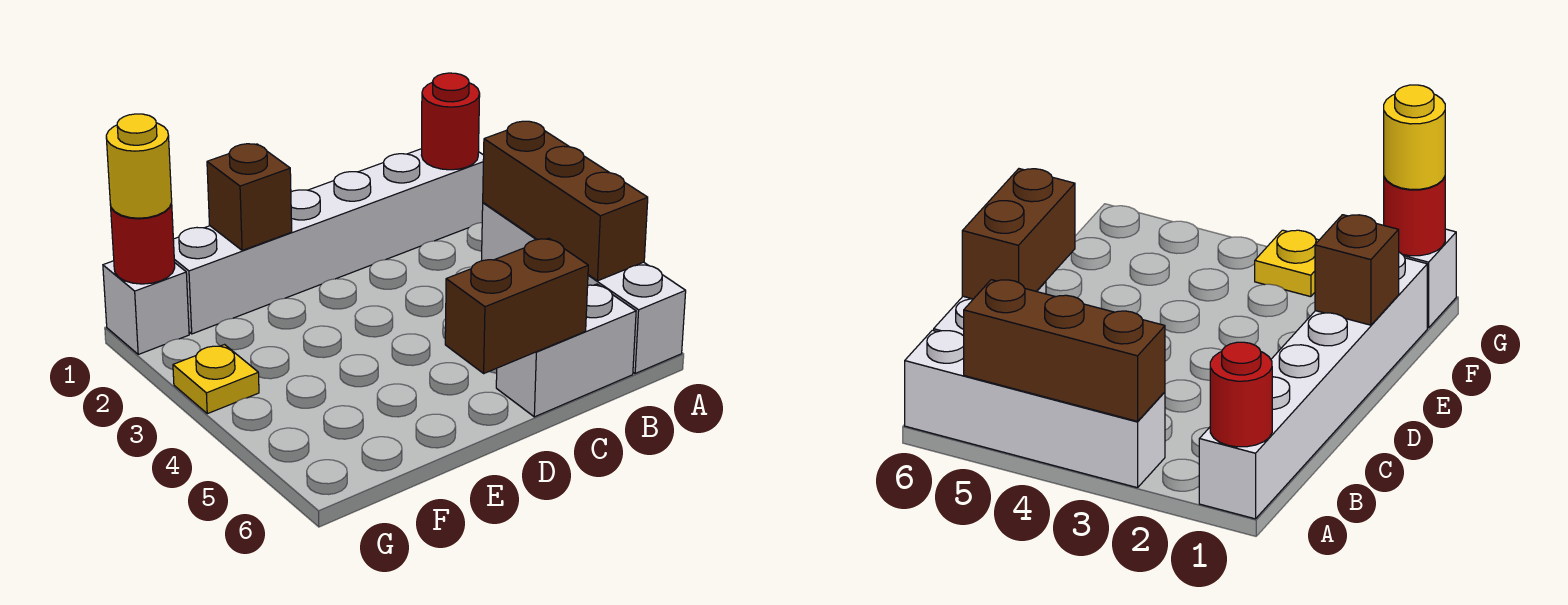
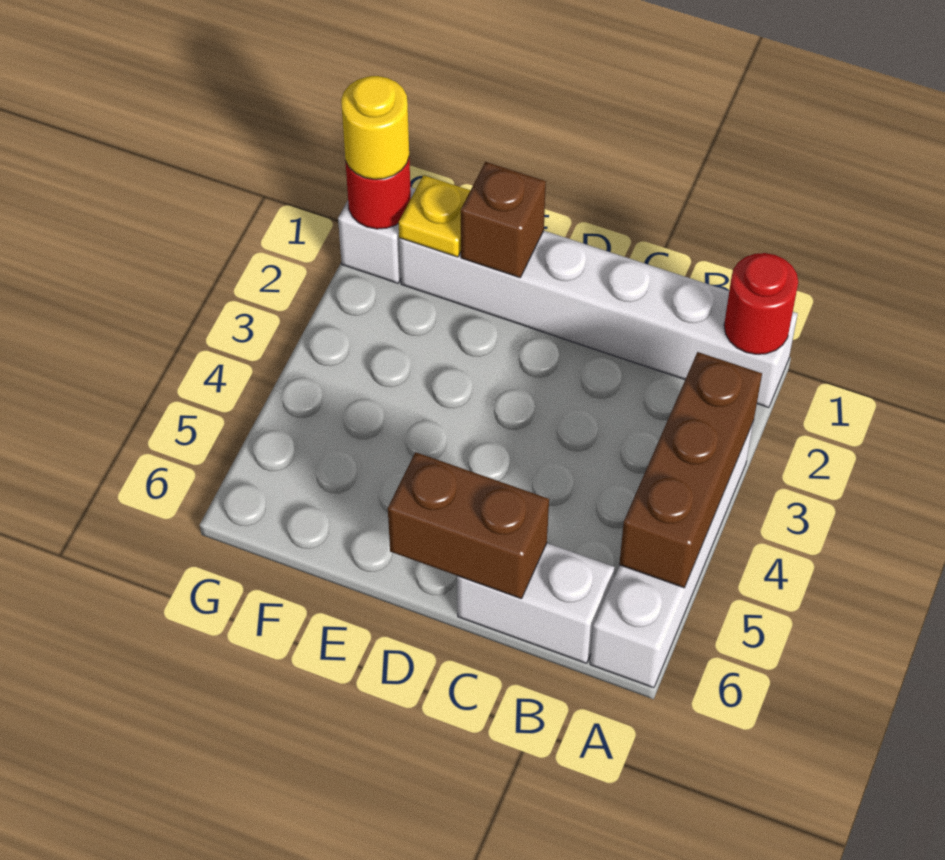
yellow 1x1 plate [173,345,259,414] -> yellow 1x1 plate moved to [399,175,470,257]

